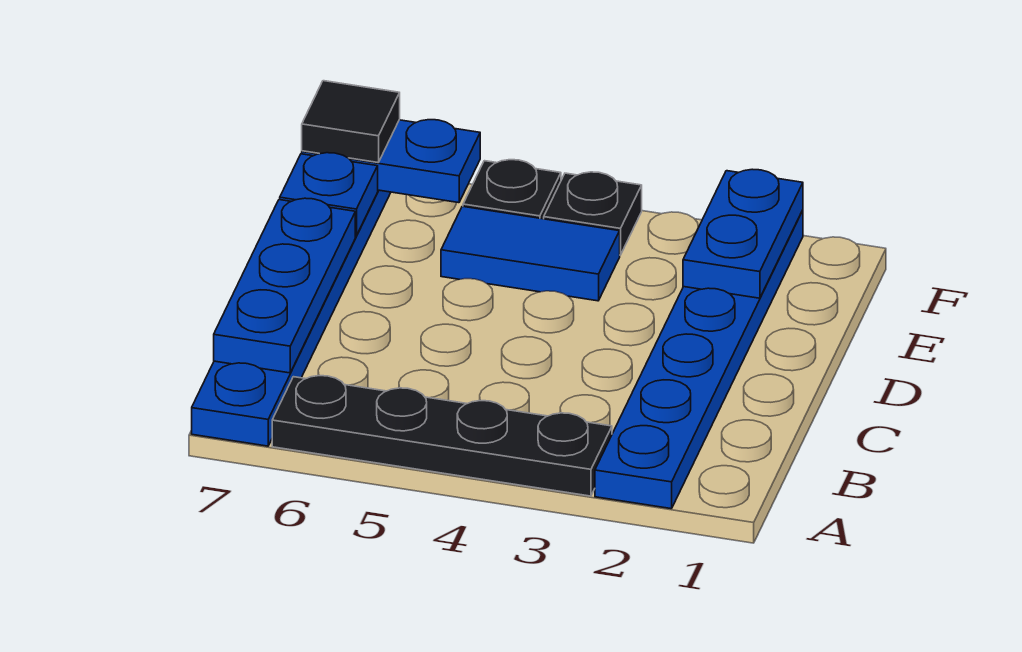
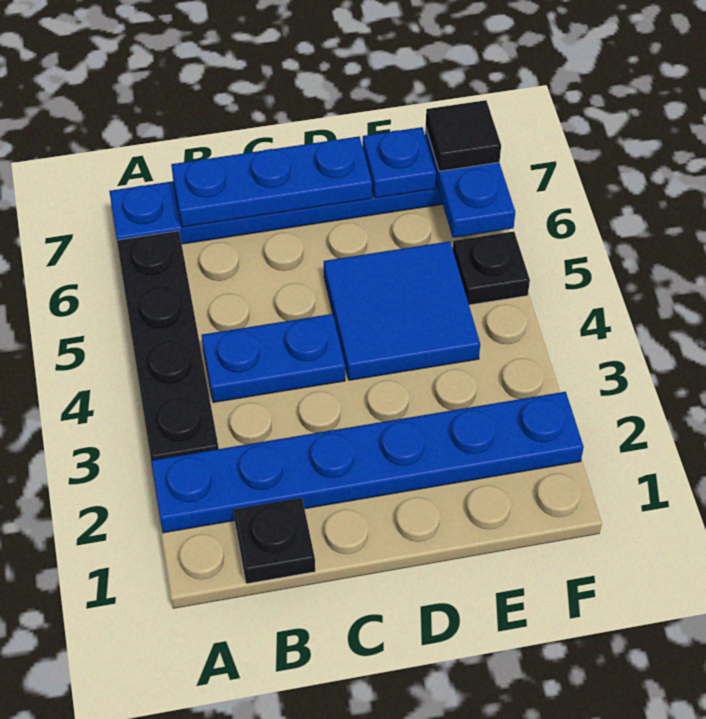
blue 1x2 plate [683,169,803,298] -> blue 1x2 plate moved to [202,314,345,403]
blue 1x2 tile [441,206,620,301] -> blue 2x2 tile [324,241,480,380]
black 1x1 plate [544,172,642,255] -> black 1x1 plate moved to [234,498,315,584]

